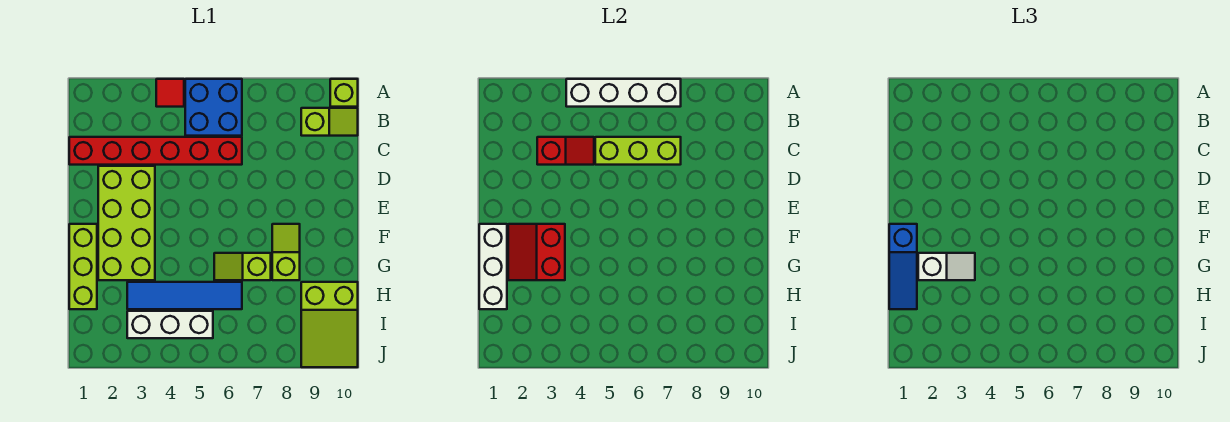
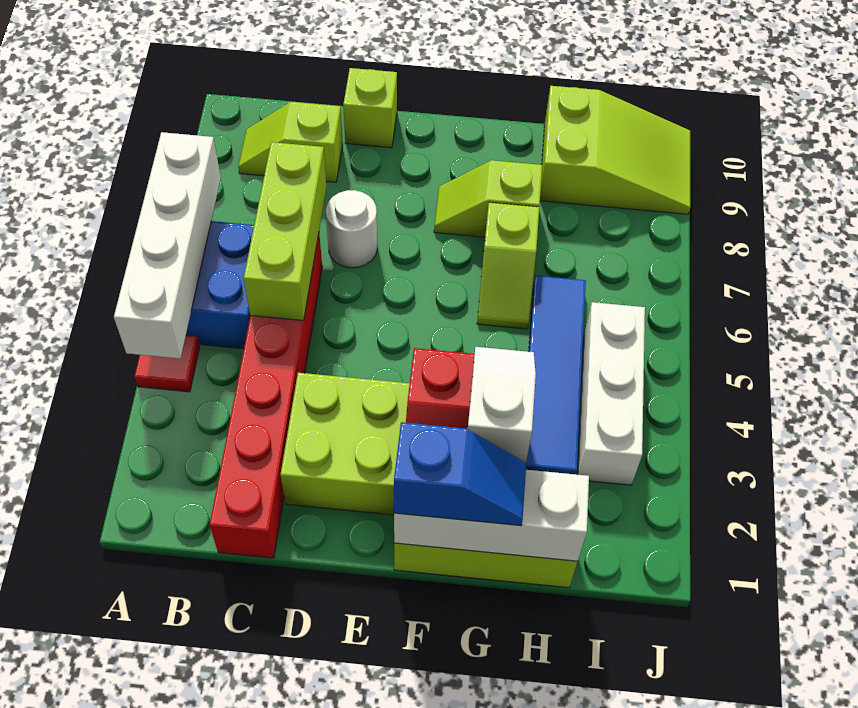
lime 1x1 brick [330,79,358,107] -> lime 1x1 brick moved to [343,68,397,148]
lime 1x2 slope [301,108,358,136] -> lime 1x2 slope turned to [238,102,343,182]
red 1x2 slope [537,137,594,165] -> none
none -> white 1x1 round brick [326,190,377,268]
blue 1x3 slope [889,224,917,309] -> blue 1x2 slope [394,422,526,526]

